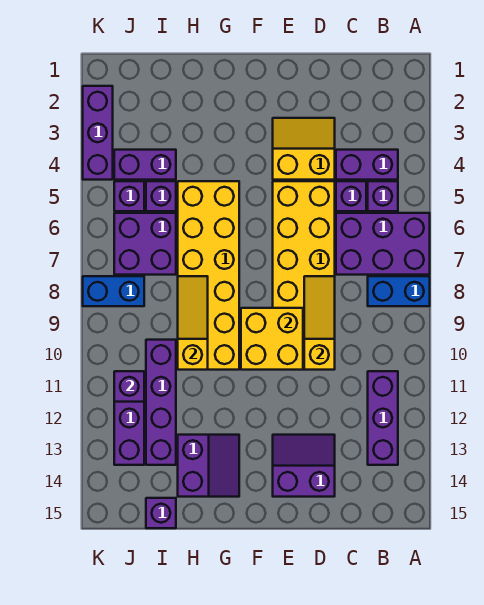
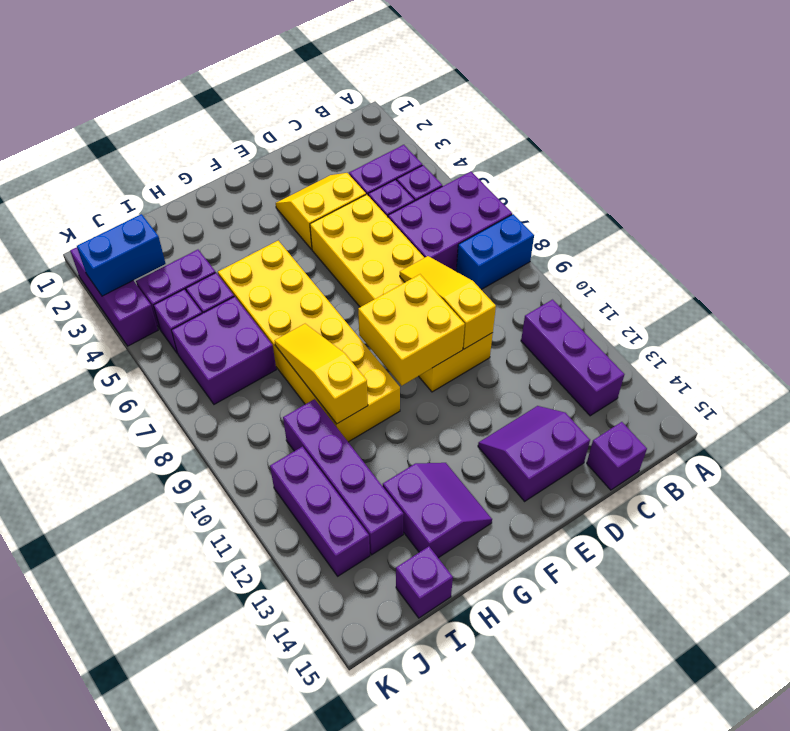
blue 1x2 brick [83,276,144,306] -> blue 1x2 brick moved to [77,214,166,296]
purple 1x1 brick [114,371,144,402] -> purple 1x1 brick moved to [587,422,647,490]

